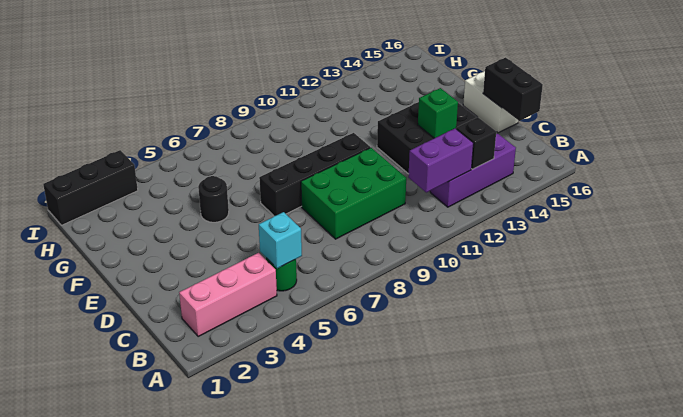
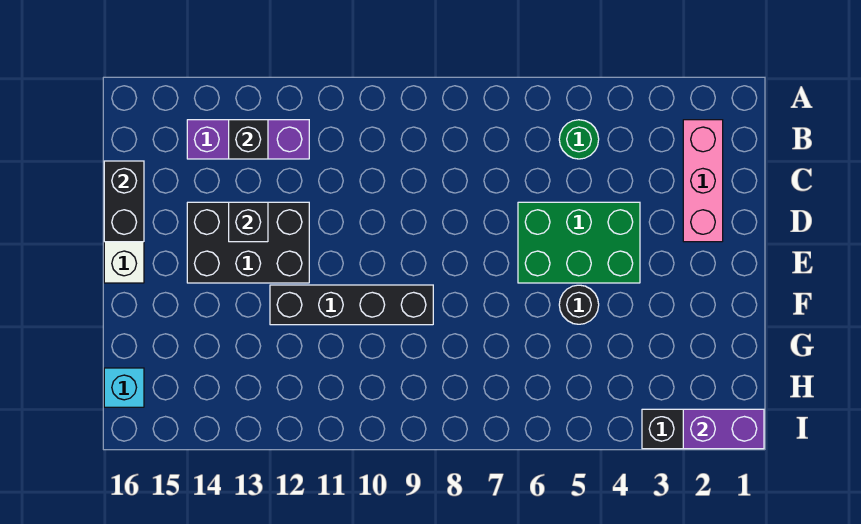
pink 1x3 brick [179,253,277,336] -> pink 1x3 brick turned to [683,120,723,242]
cyan 1x1 brick [259,212,302,268] -> cyan 1x1 brick moved to [104,368,144,407]
purple 1x2 brick [408,128,474,193] -> purple 1x2 brick moved to [683,409,764,449]
green 2x3 brick [301,148,406,239] -> green 2x3 brick moved to [518,202,640,283]
green 1x1 brick [418,88,458,138] -> black 1x1 brick [229,202,268,242]
black 1x4 brick [259,133,370,216] -> black 1x4 brick moved to [270,285,433,325]

